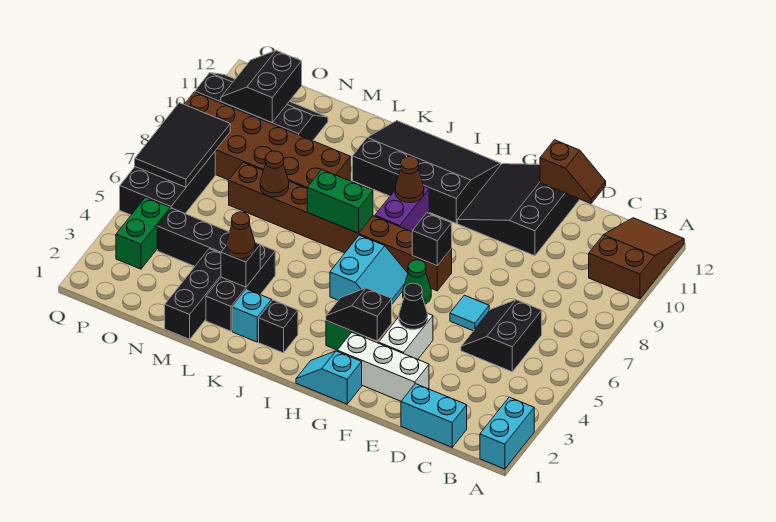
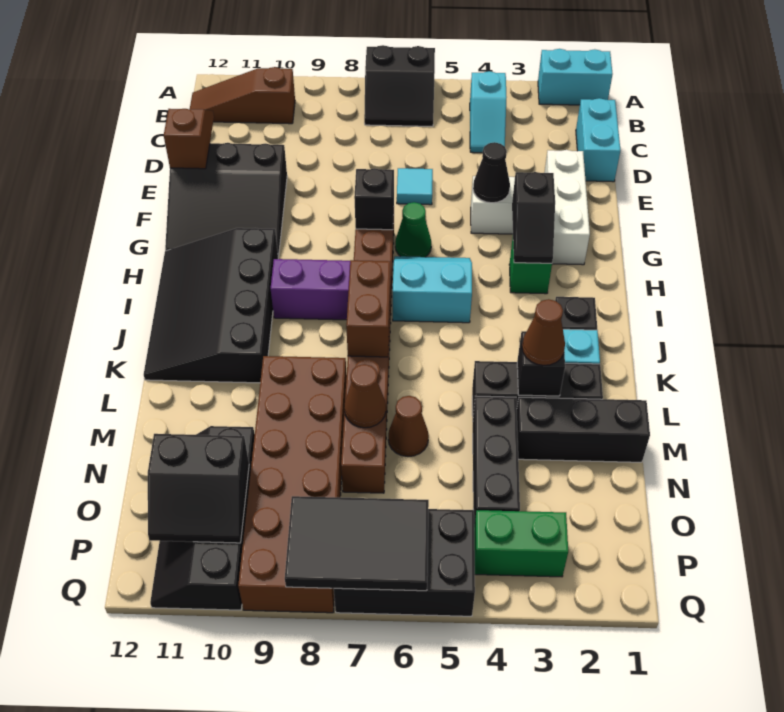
brown 2x3 slope [589,218,684,299] -> brown 1x3 slope [190,67,295,124]
black 2x2 slope [461,300,542,372] -> black 2x2 slope moved to [364,45,435,126]
cyan 1x2 slope [296,351,362,404] -> cyan 1x2 slope moved to [470,71,506,153]
brown 1x1 cone [395,156,424,203] -> brown 1x1 cone moved to [388,396,429,457]
green 1x2 brick [307,170,373,233] -> brown 1x2 brick [346,260,391,357]

